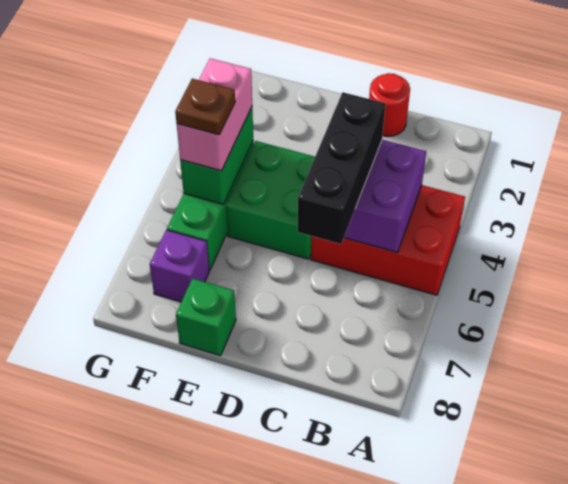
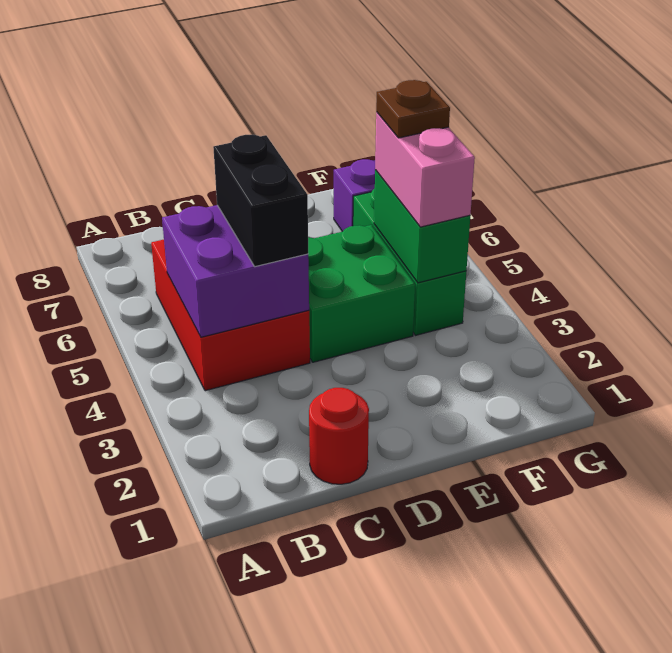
red 2x3 brick [311,185,465,295] -> red 2x3 brick turned to [151,240,310,391]
black 1x3 brick [298,92,386,244] -> black 1x2 brick [213,135,308,267]
green 1x1 brick [176,279,236,356] -> none

